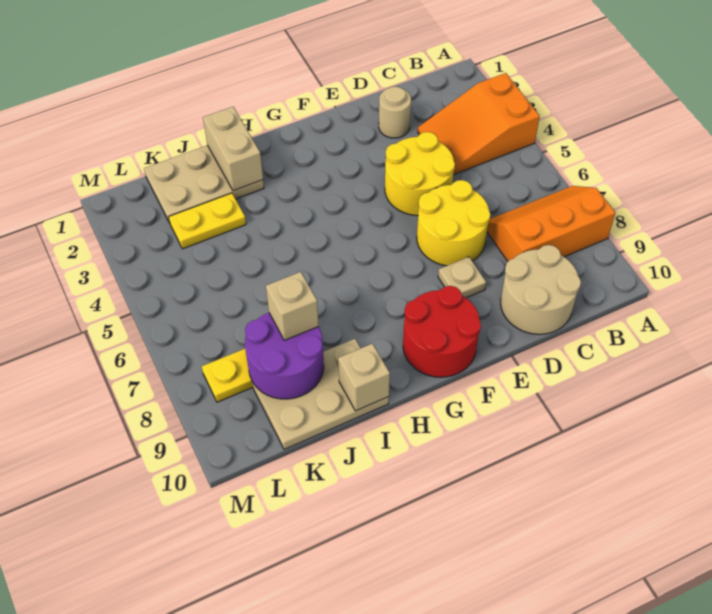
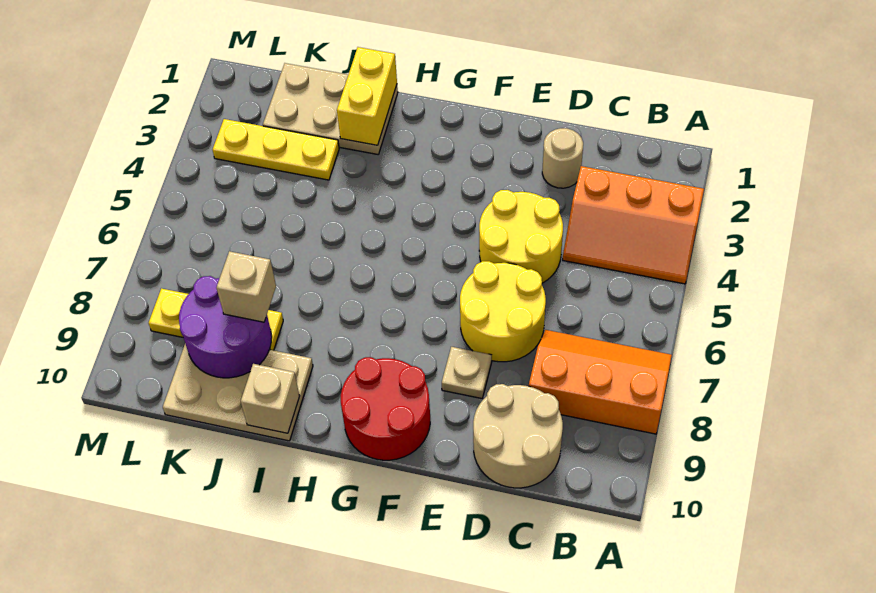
orange 2x3 slope [418,73,540,175] -> orange 2x3 slope turned to [563,166,704,284]
tan 1x2 brick [203,107,263,191] -> yellow 1x2 brick [337,47,397,145]
yellow 1x2 plate [169,193,246,249] -> yellow 1x3 plate [213,119,339,180]

